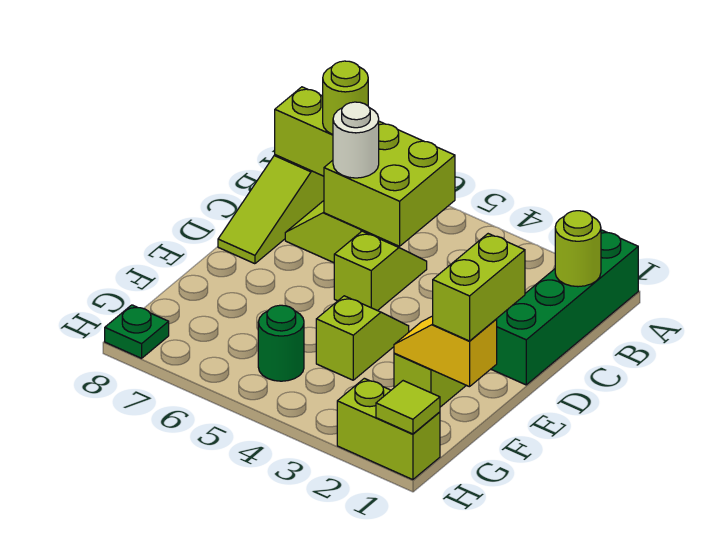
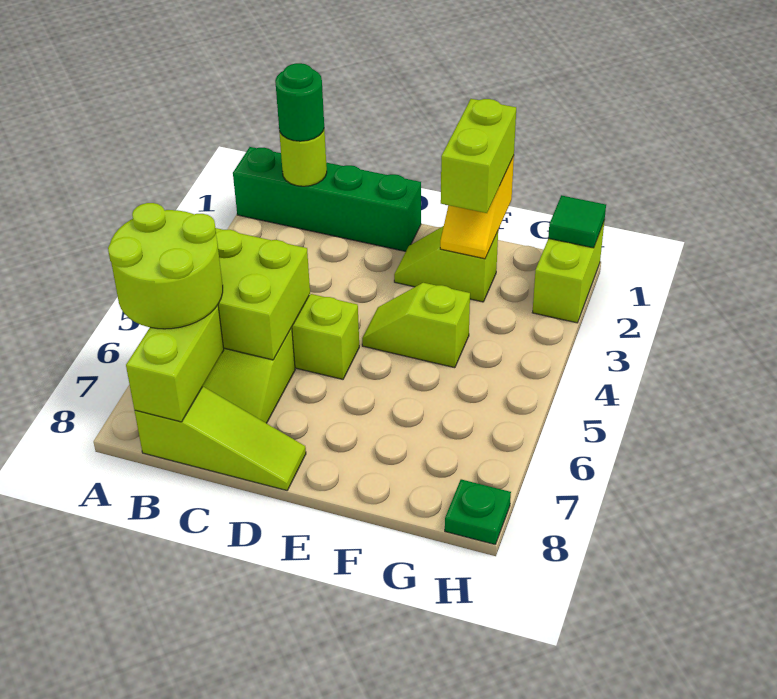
lime 1x1 round brick [323,61,368,135] -> lime 2x2 round brick [108,203,223,329]
white 1x1 round brick [333,102,379,178] -> none
lime 1x2 brick [433,234,525,341] -> lime 1x2 brick turned to [441,99,516,213]
green 1x1 round brick [258,305,304,381] -> green 1x1 round brick moved to [275,63,324,141]
lime 1x1 tile [376,381,440,434] -> green 1x1 tile [548,195,606,248]

